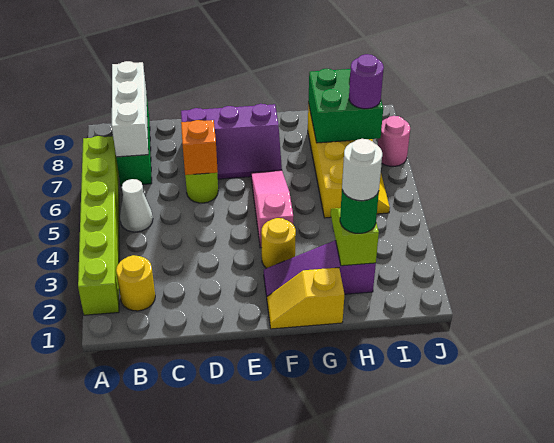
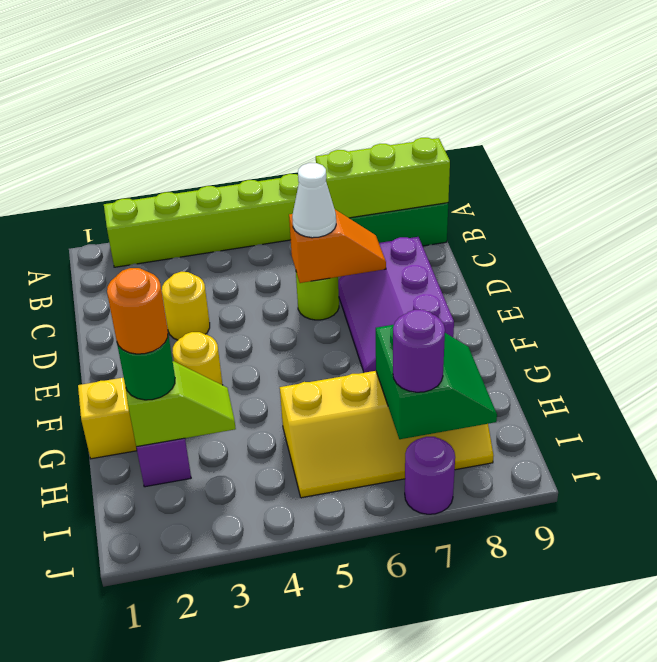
yellow 1x1 round brick [116,255,155,311] -> yellow 1x1 round brick moved to [162,272,210,340]
white 1x1 cone [120,179,153,232] -> white 1x1 cone moved to [292,163,336,238]
white 1x3 brick [112,61,148,157] -> lime 1x3 brick [316,138,450,218]
pink 1x3 slope [251,170,293,248] -> none
white 1x1 round brick [342,139,382,201] -> orange 1x1 round brick [107,268,168,354]
green 2x2 brick [308,69,383,143] -> green 2x2 slope [376,325,497,439]
pink 1x1 round brick [378,116,410,166] -> purple 1x1 round brick [405,437,455,514]

